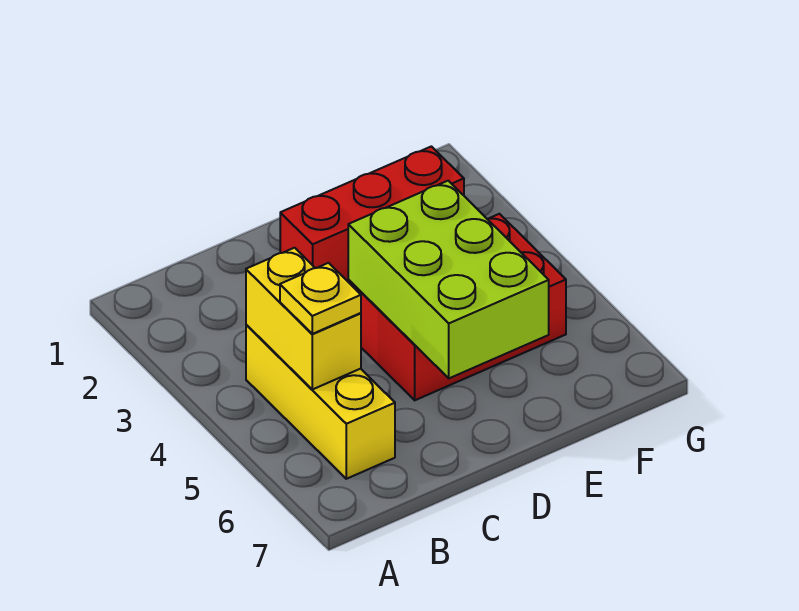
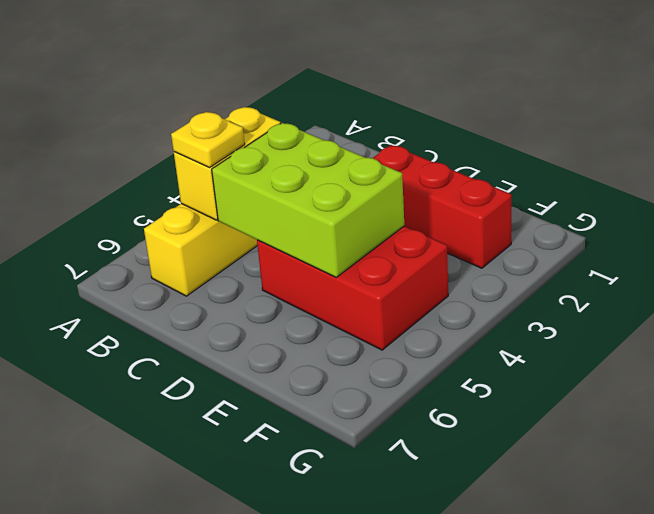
lime 2x3 brick [348,181,549,378] -> lime 2x3 brick turned to [212,123,404,277]

